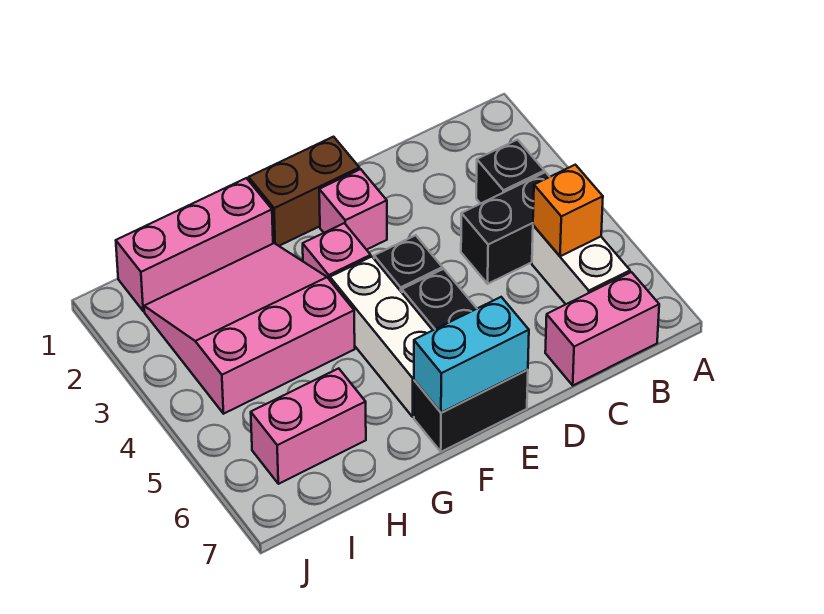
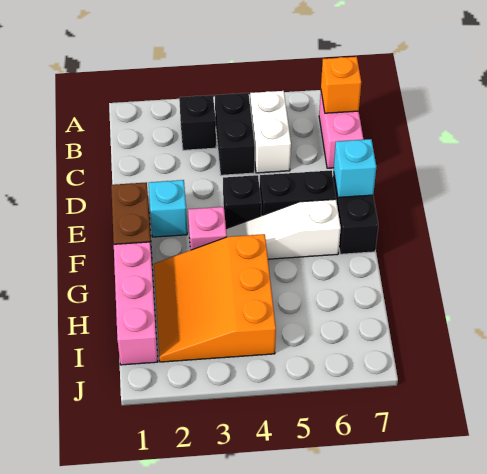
white 1x2 brick [532,225,630,304] -> white 1x2 brick turned to [250,91,291,173]
orange 1x1 brick [533,165,603,256] -> orange 1x1 brick moved to [321,57,361,113]
pink 1x1 brick [319,169,387,250] -> cyan 1x1 brick [149,180,187,237]
cyan 1x2 brick [414,297,529,413] -> cyan 1x1 brick [334,139,376,197]
white 1x3 brick [330,257,433,417] -> white 1x3 slope [226,199,341,259]
pink 3x3 slope [144,243,355,414] -> orange 3x3 slope [154,234,276,362]
pink 1x2 brick [251,368,366,484] -> none

